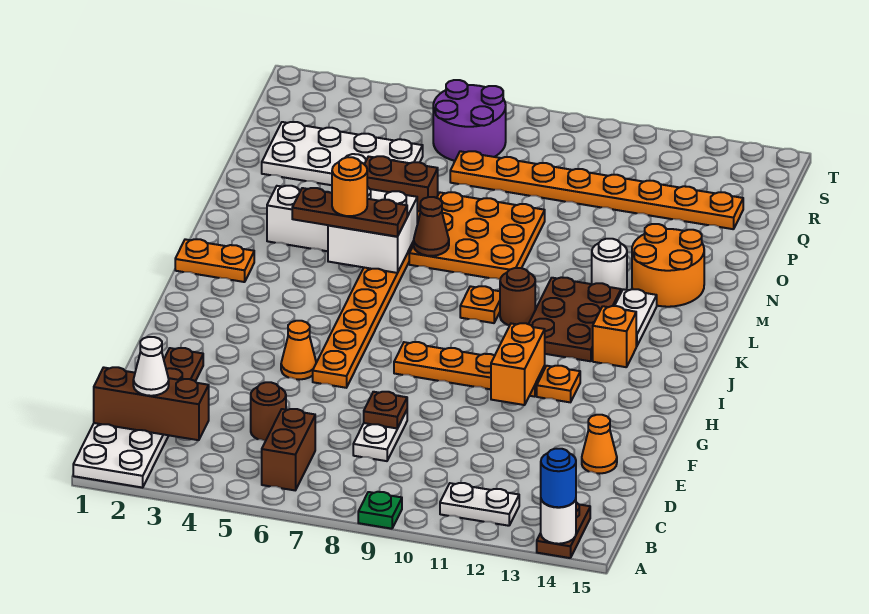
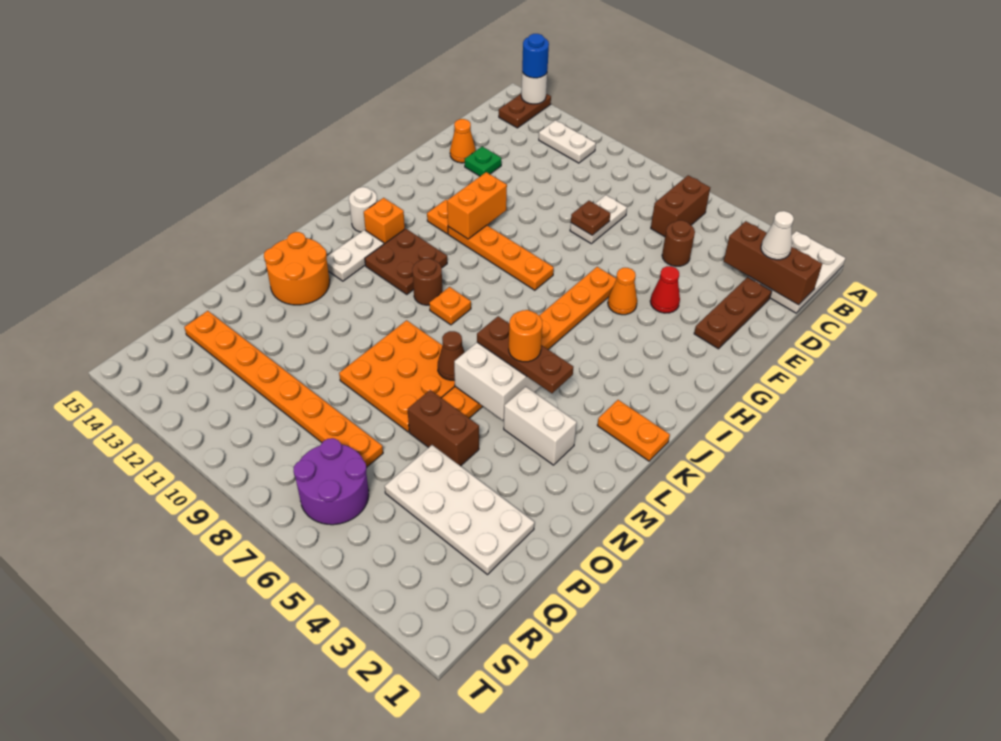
green 1x1 plate [358,492,402,529] -> green 1x1 plate moved to [465,147,501,176]
none -> red 1x1 cone [650,266,680,313]
brown 2x3 plate [529,277,621,361] -> brown 2x2 plate [365,229,447,295]
white 1x1 round brick [592,239,627,292] -> white 1x1 round brick moved to [349,187,377,232]

